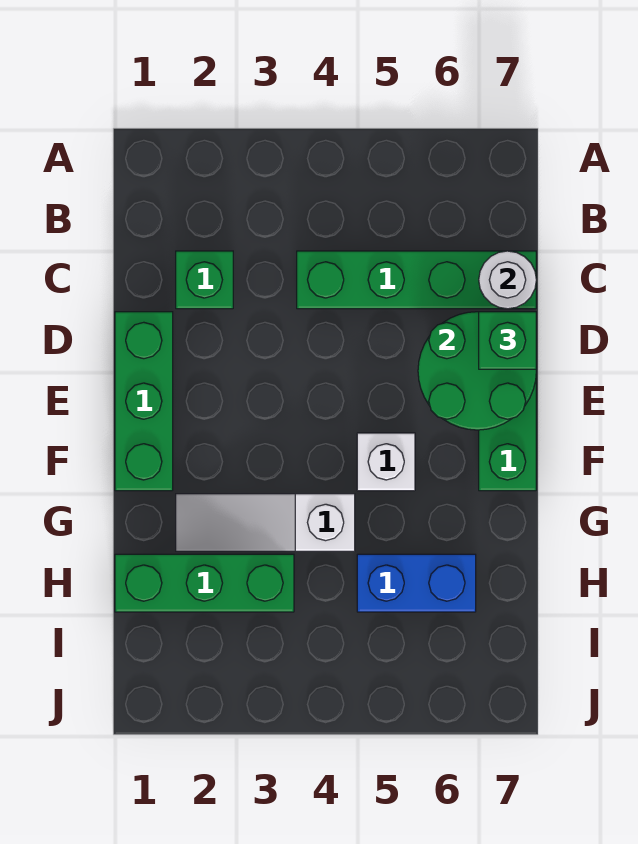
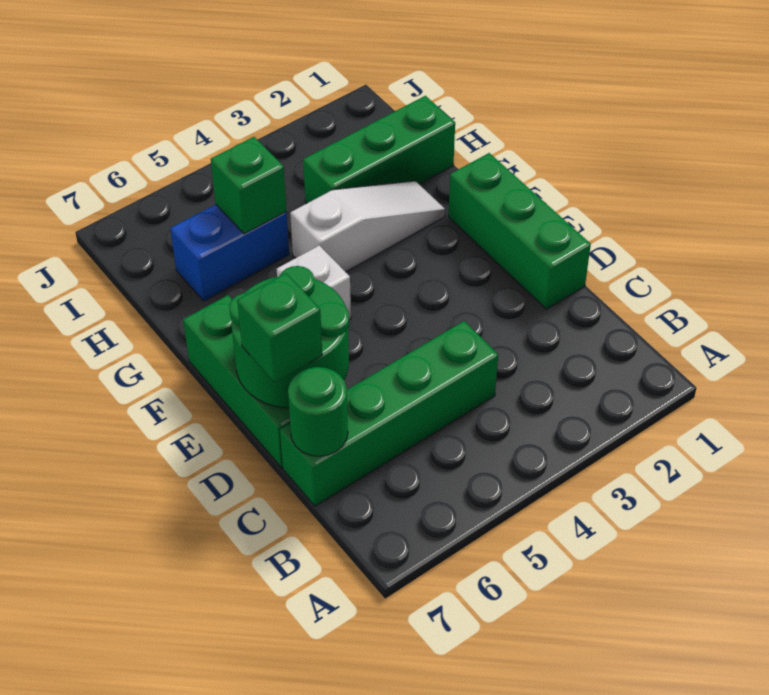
green 1x1 brick [176,251,233,309] -> green 1x1 brick moved to [211,137,287,234]
white 1x1 round brick [479,251,536,309] -> green 1x1 round brick [288,367,348,456]

